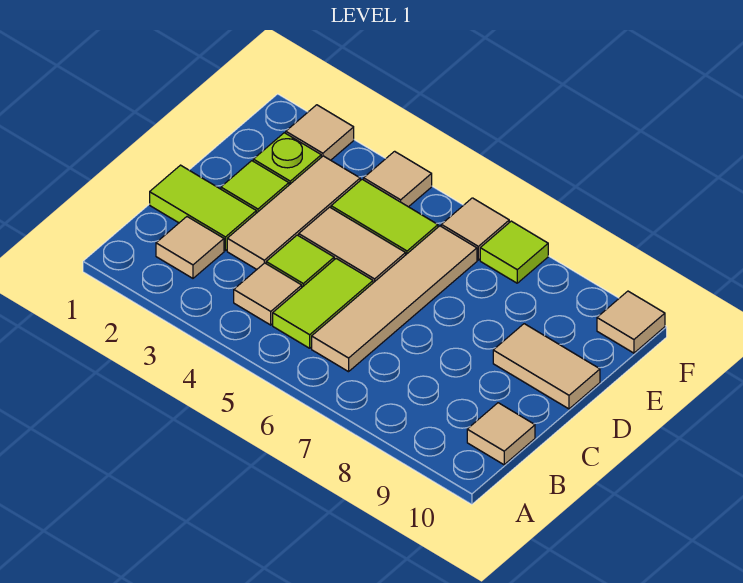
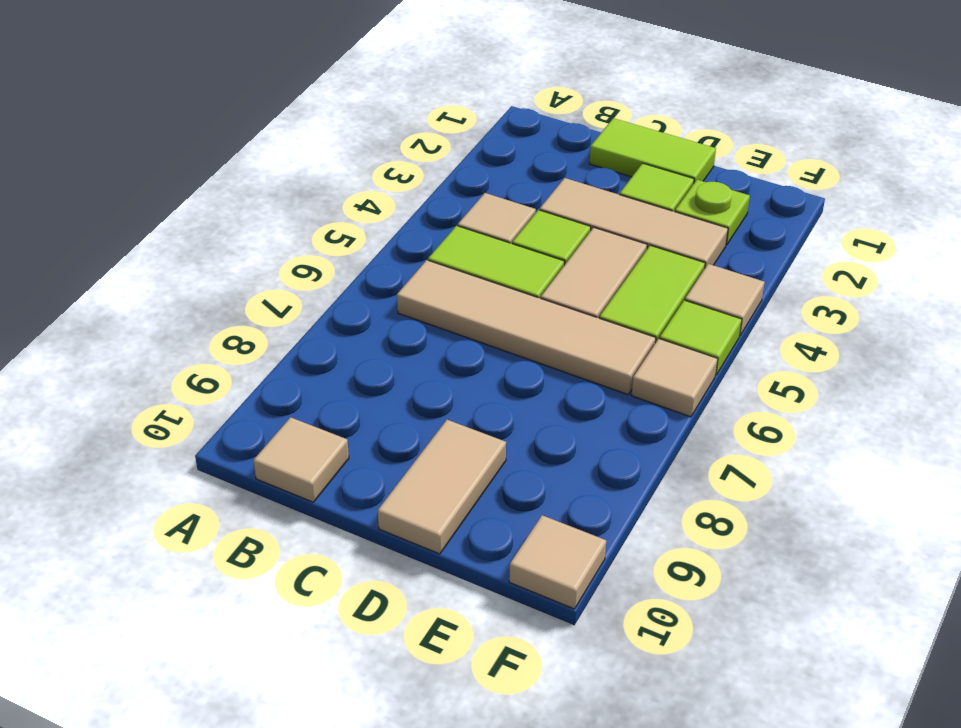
tan 1x1 tile [156,217,224,278] -> none
lime 1x2 tile [150,165,256,251] -> lime 1x2 tile turned to [589,118,716,183]
tan 1x1 tile [286,105,354,160] -> none
lime 1x1 tile [480,221,548,283] -> lime 1x1 tile moved to [660,300,742,375]

